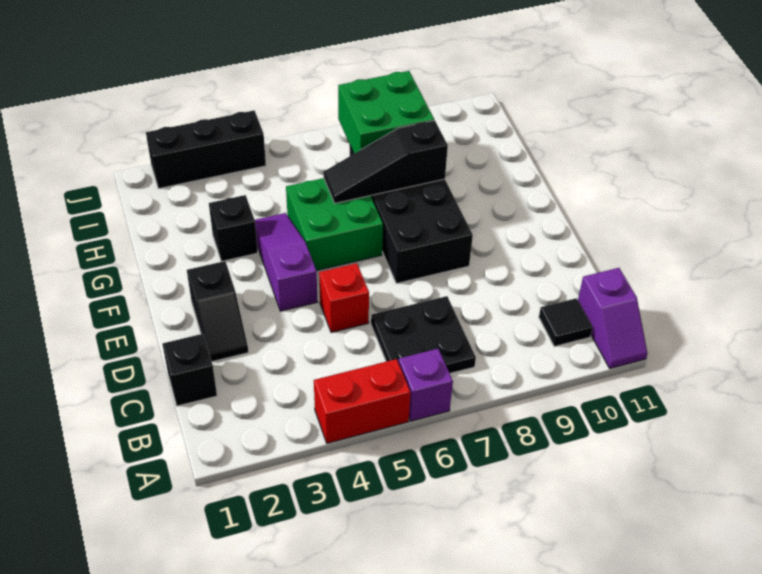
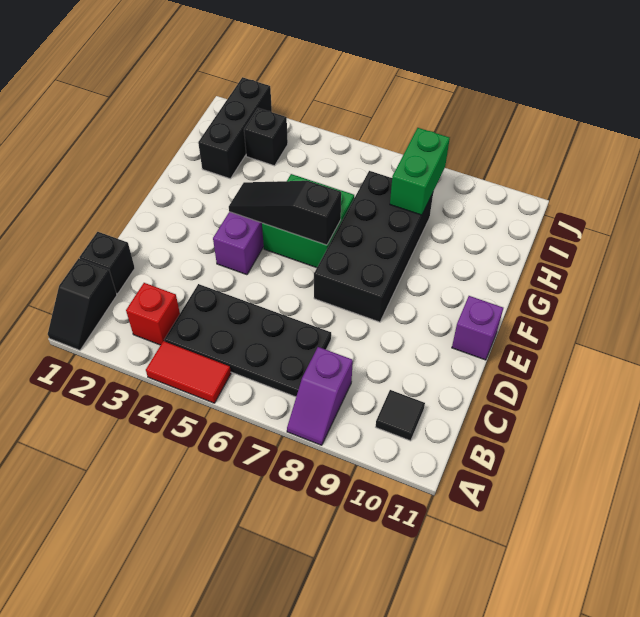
red 1x2 brick [314,359,411,443] -> red 1x2 tile [146,341,231,403]
purple 1x1 brick [399,349,453,421] -> purple 1x1 brick moved to [452,296,503,360]
purple 1x2 slope [578,268,647,369] -> purple 1x2 slope moved to [287,347,353,445]
black 2x2 plate [371,296,476,373] -> black 2x4 plate [164,284,331,397]
black 1x2 slope [187,261,249,362] -> black 1x2 slope moved to [48,259,117,350]
red 1x1 brick [319,263,369,332] -> red 1x1 brick moved to [126,283,180,345]
black 1x1 brick [209,195,258,261] -> black 1x1 brick moved to [244,108,288,166]
black 1x3 slope [324,120,448,203] -> black 1x3 slope moved to [229,181,341,245]
green 2x2 brick [338,71,434,154] -> green 1x2 brick [390,128,450,215]
black 1x3 brick [146,110,266,188] -> black 1x3 brick turned to [198,77,272,179]

